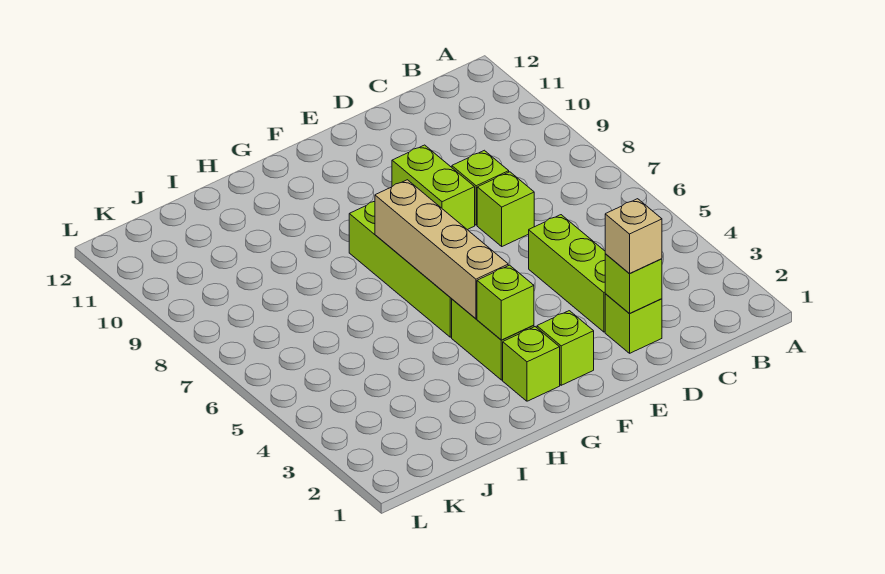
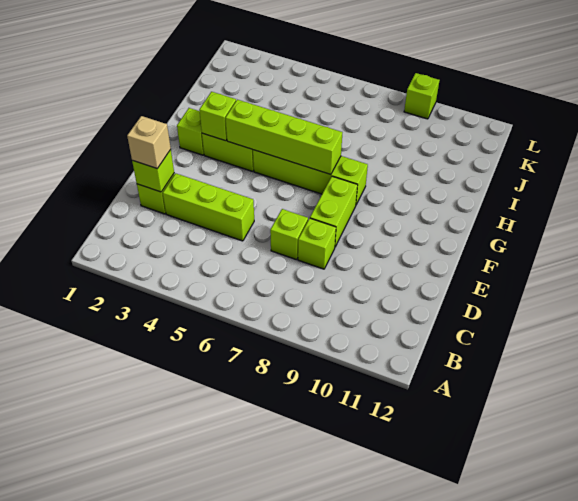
lime 1x2 brick [392,145,475,230] -> lime 1x2 brick turned to [310,176,358,247]
lime 1x1 brick [537,311,594,385] -> lime 1x1 brick moved to [404,73,440,119]
tan 1x4 brick [375,180,508,319] -> lime 1x4 brick [225,100,342,175]

